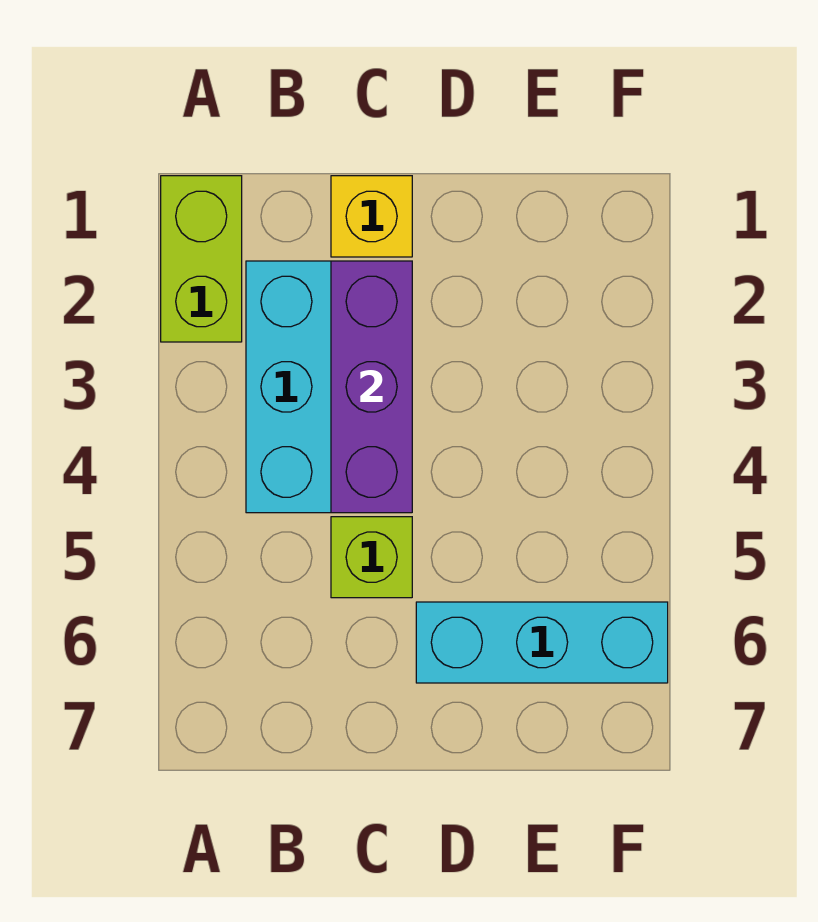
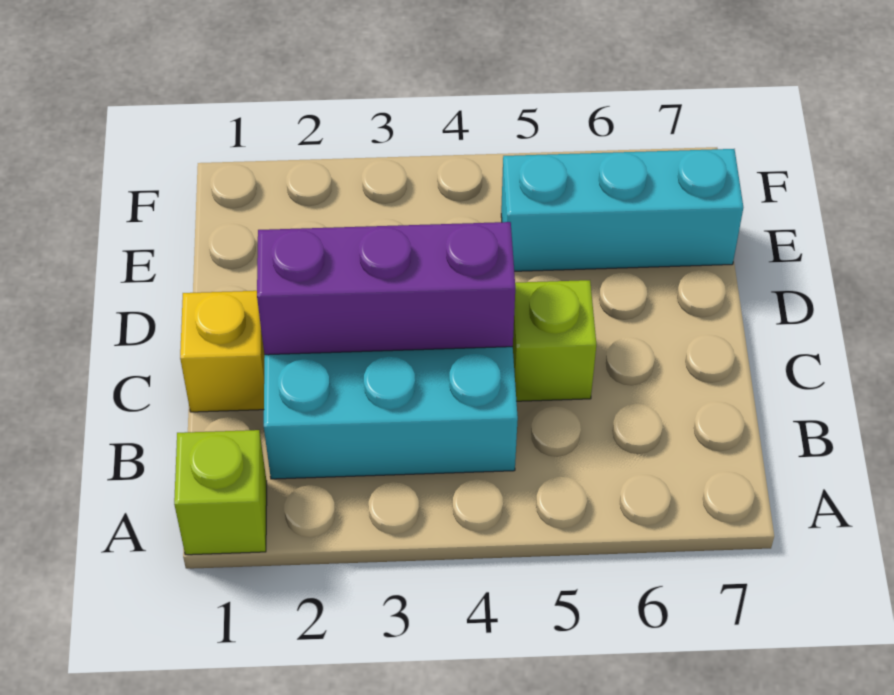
lime 1x2 brick [161,176,242,342] -> lime 1x1 brick [174,430,267,555]
cyan 1x3 brick [416,602,668,683] -> cyan 1x3 brick turned to [501,149,743,271]

